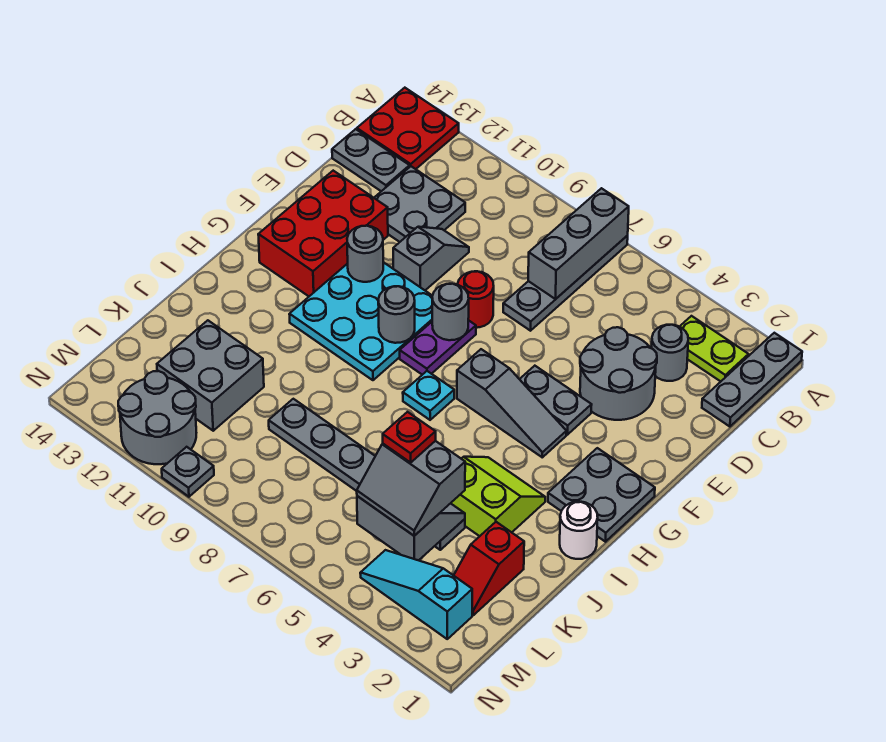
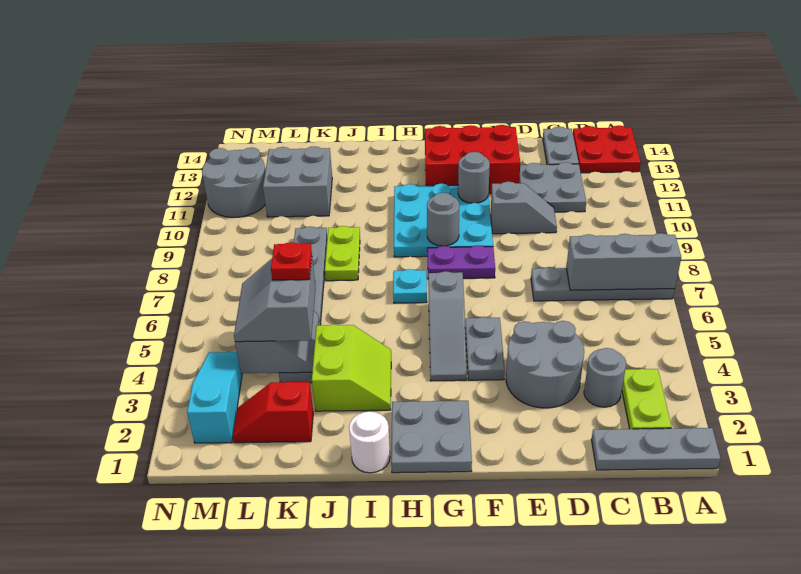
red 1x1 round brick [458,271,494,328] -> none
grey 1x1 round brick [432,284,469,340] -> none
none -> lime 1x2 plate [325,226,360,281]
grey 1x1 plate [162,447,214,497] -> none

